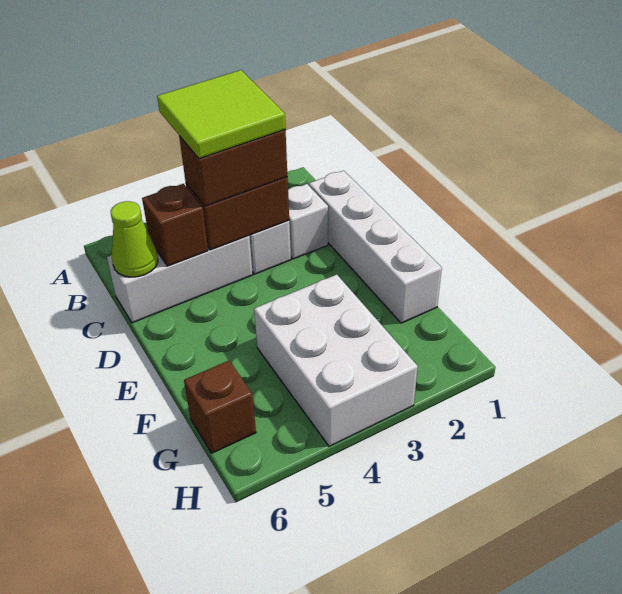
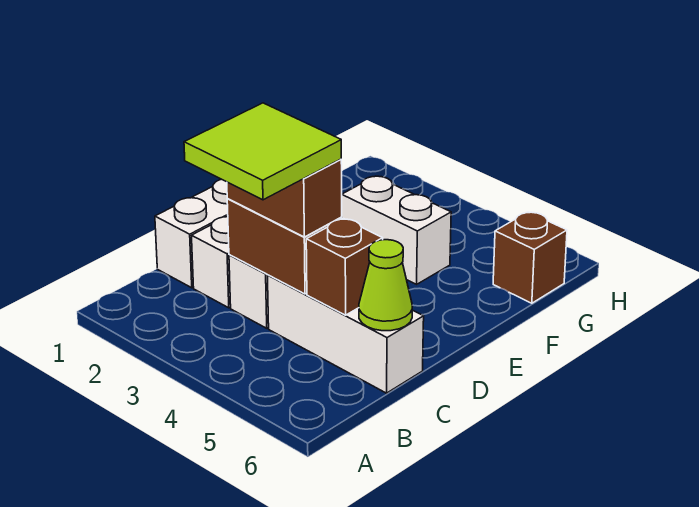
white 2x3 brick [254,275,418,446] -> white 1x2 brick [341,176,451,284]

